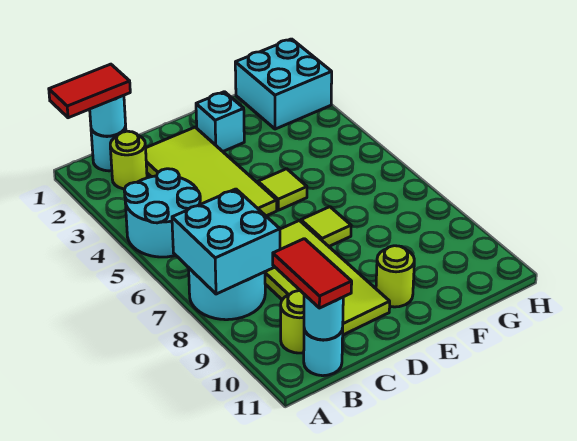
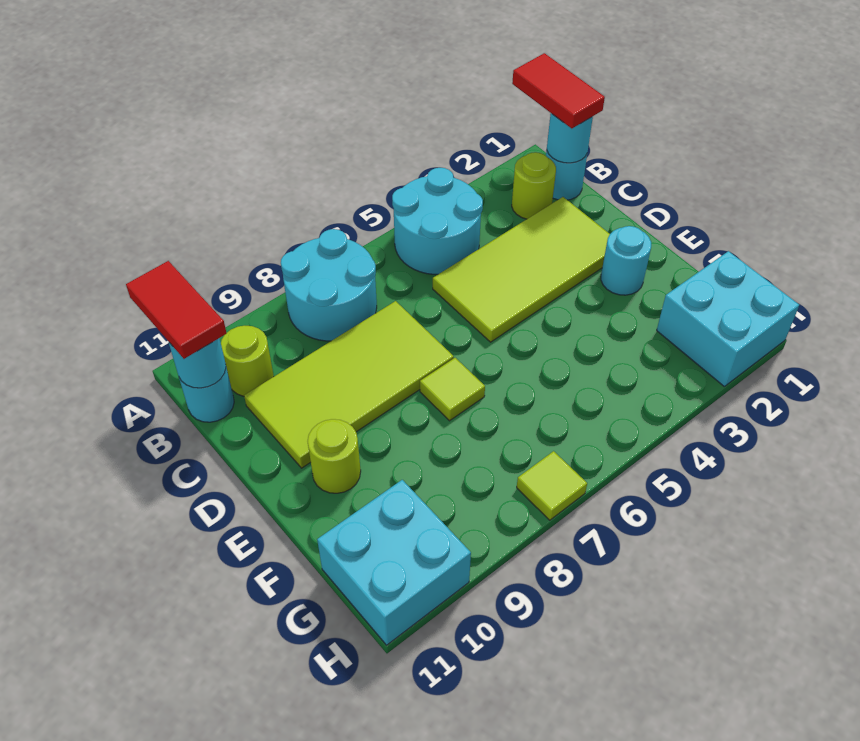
cyan 2x2 brick [172,189,280,294] -> cyan 2x2 brick moved to [317,480,471,645]
red 1x2 tile [273,239,352,308] -> red 1x2 tile turned to [126,261,227,359]
cyan 1x1 brick [196,92,244,151] -> cyan 1x1 round brick [601,226,651,295]
lime 1x1 tile [258,169,307,210] -> lime 1x1 tile moved to [517,451,587,520]

